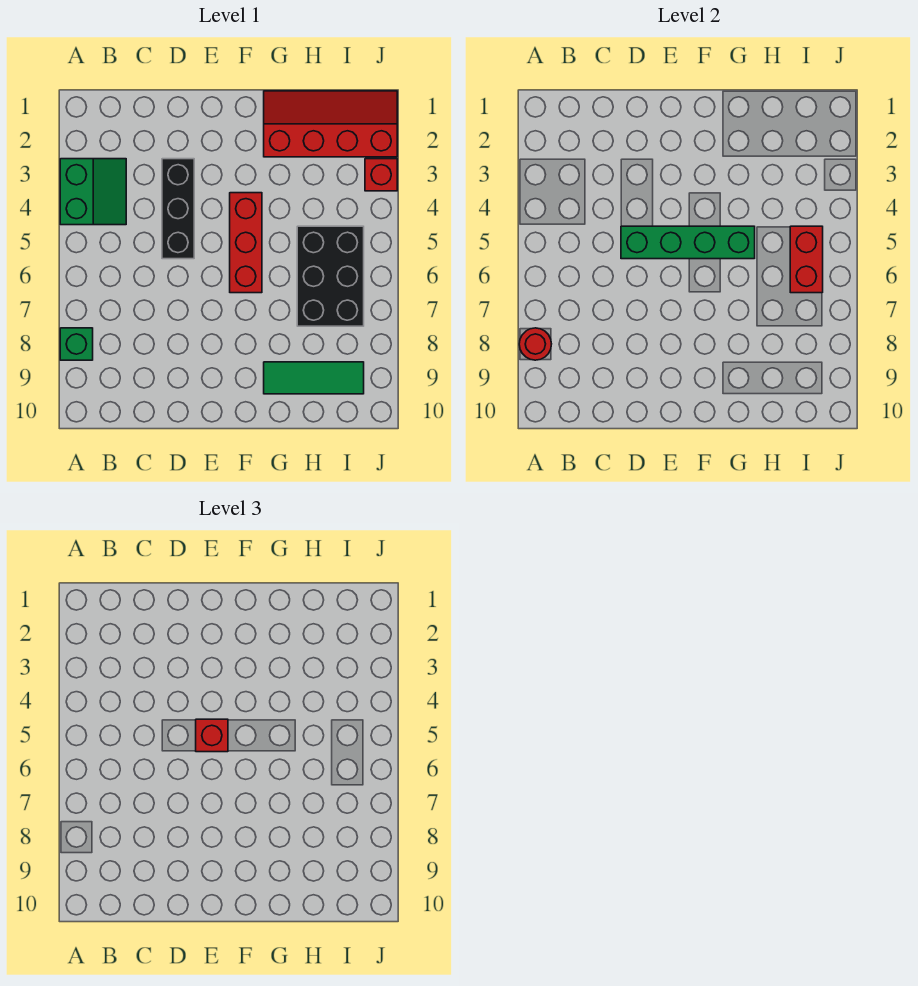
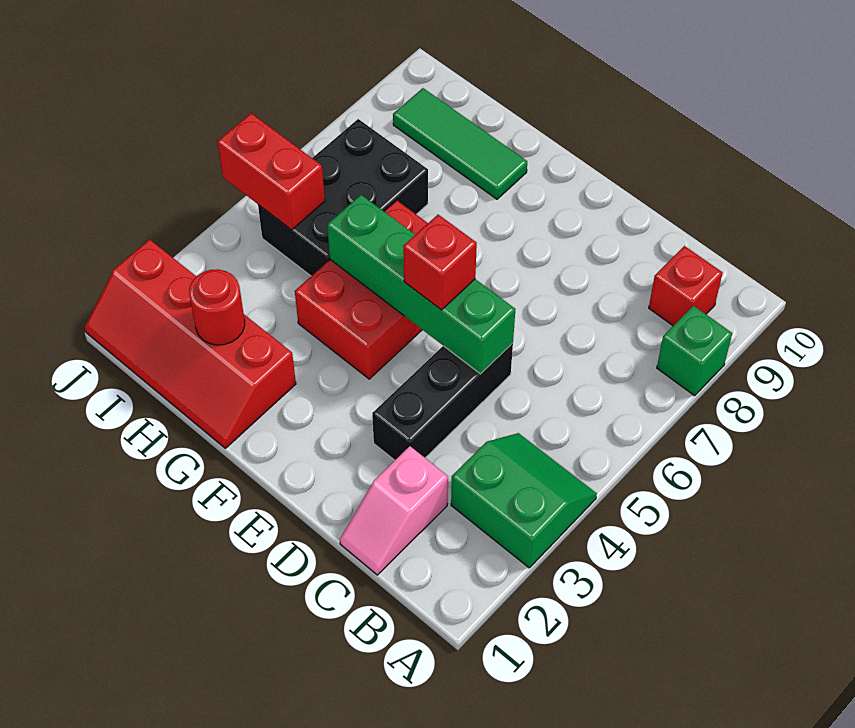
green 2x2 slope [60,159,126,225] -> green 2x2 slope turned to [451,433,597,568]
red 1x1 round brick [519,328,551,360] -> red 1x1 round brick moved to [189,269,245,345]
none -> pink 1x2 slope [340,446,448,575]
red 1x3 brick [230,193,262,293] -> red 2x3 brick [295,200,428,379]
red 1x2 brick [790,226,823,293] -> red 1x2 brick turned to [217,113,325,230]
red 1x1 brick [365,159,397,191] -> red 1x1 brick moved to [649,246,723,326]

